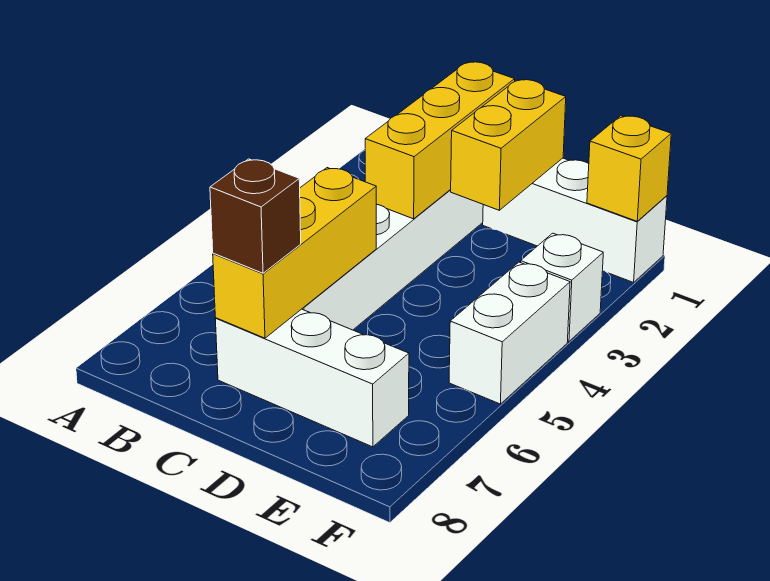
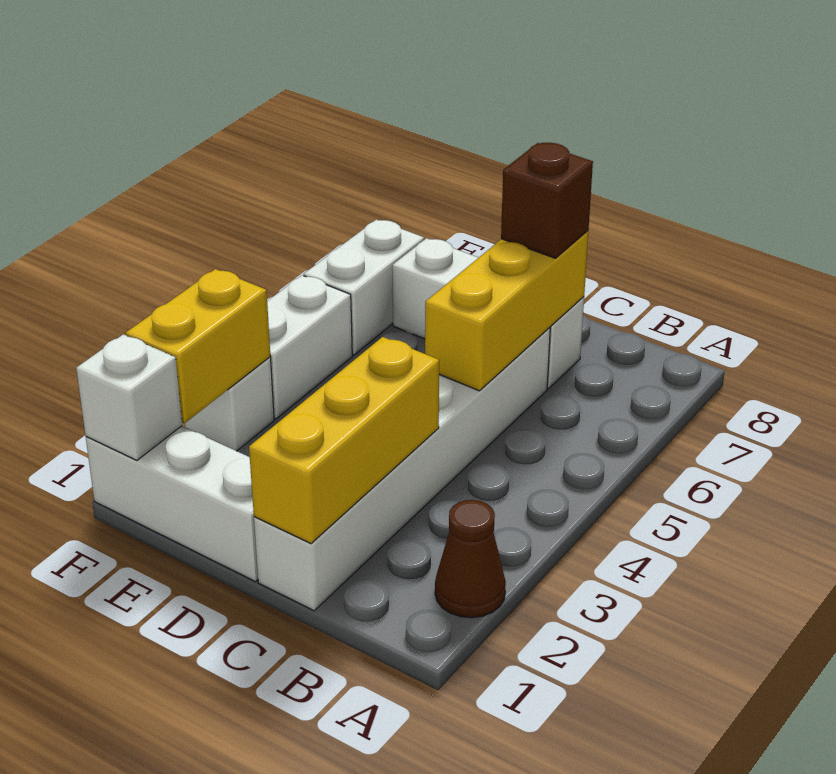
none -> brown 1x1 cone [435,500,506,618]
yellow 1x2 brick [451,80,566,210] -> yellow 1x2 brick moved to [126,269,270,424]
yellow 1x1 brick [587,116,671,221] -> white 1x1 brick [76,334,182,460]
none -> white 1x2 brick [304,220,424,355]

